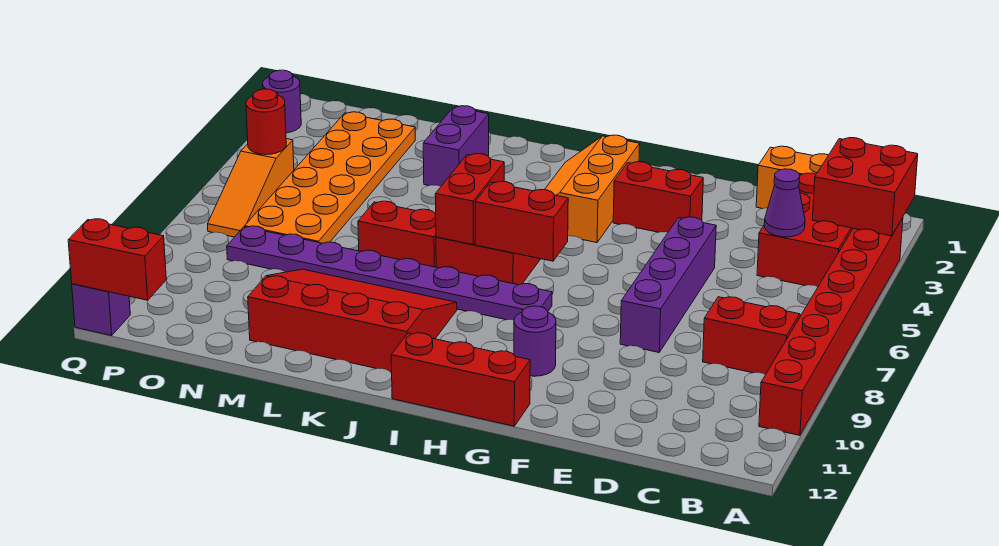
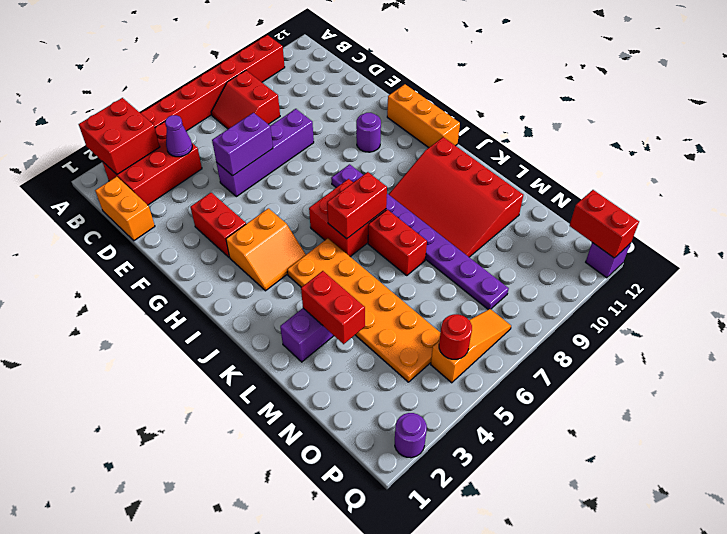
none -> purple 1x2 brick [212,113,273,176]
red 1x3 brick [391,333,530,426] -> orange 1x3 brick [387,84,460,148]
orange 2x3 slope [545,135,640,243] -> orange 2x2 slope [226,208,306,291]
red 1x2 brick [475,181,568,261] -> red 1x2 brick moved to [301,271,365,344]
orange 2x6 plate [245,112,415,243] -> orange 2x6 plate turned to [287,238,440,382]

